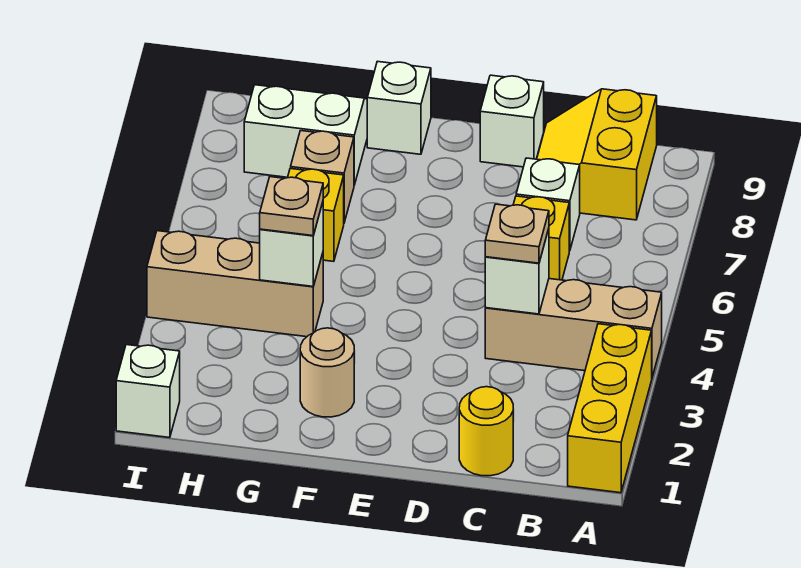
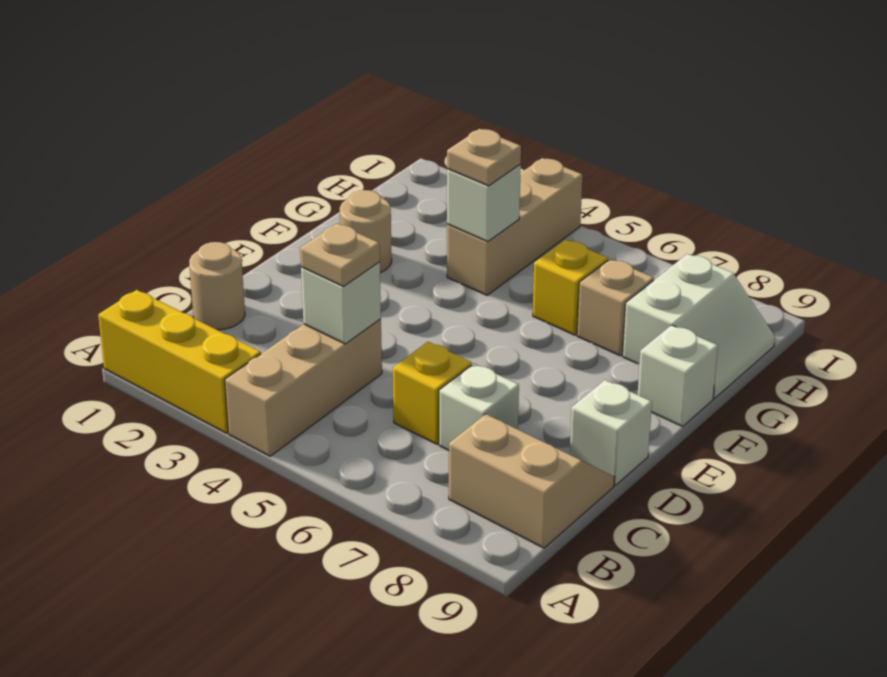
yellow 2x2 slope [537,89,657,220] -> tan 2x2 slope [449,414,615,548]
yellow 1x1 round brick [459,387,513,476] -> tan 1x1 round brick [189,242,245,330]
white 1x1 brick [116,345,180,438] -> none

